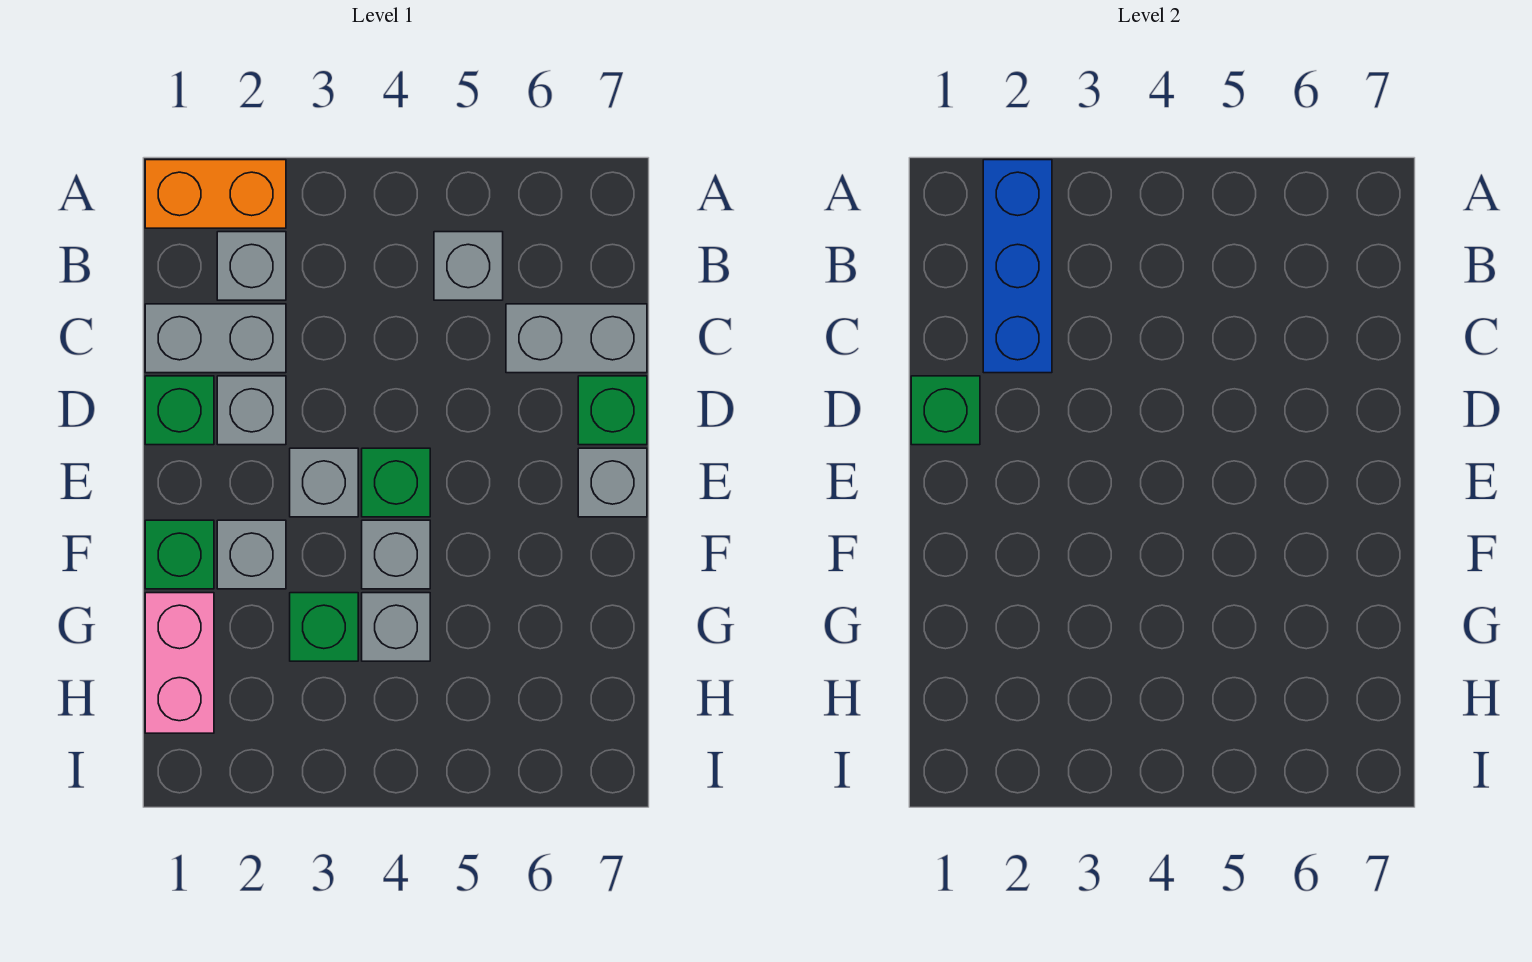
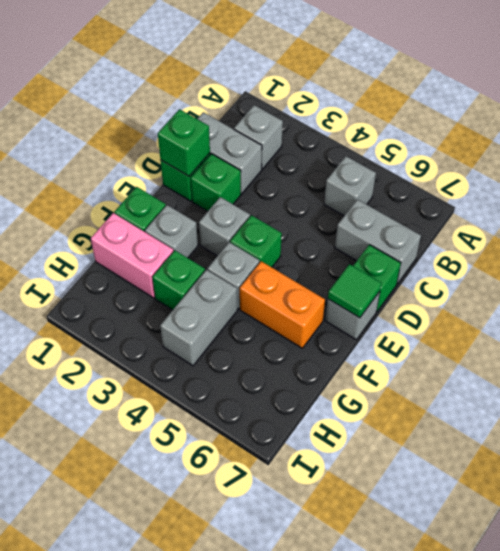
orange 1x2 brick [145,160,286,228] -> orange 1x2 brick moved to [240,261,325,348]
blue 1x3 brick [983,160,1052,373] -> none
grey 1x1 brick [217,376,286,445] -> green 1x1 brick [191,154,241,211]
none -> green 1x1 tile [328,264,381,318]
pink 1x2 brick [145,593,214,733] -> pink 1x2 brick turned to [91,213,174,298]
grey 1x1 brick [362,593,430,661] -> grey 1x2 brick [160,270,237,366]

